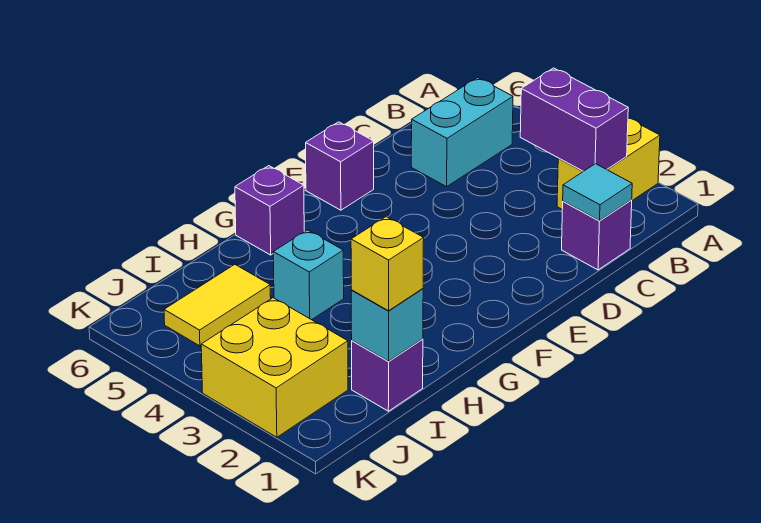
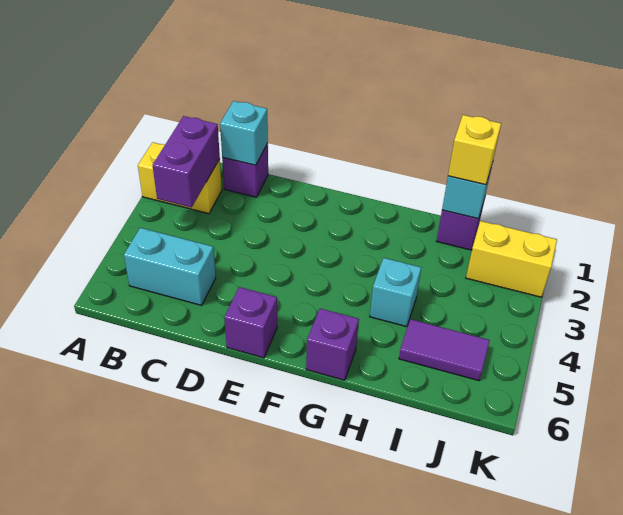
cyan 1x1 tile [563,164,632,221] -> cyan 1x1 brick [220,101,268,165]
yellow 1x2 tile [164,265,271,346] -> purple 1x2 tile [399,319,490,381]
yellow 2x2 brick [201,298,348,437] -> yellow 1x2 brick [466,221,557,297]

